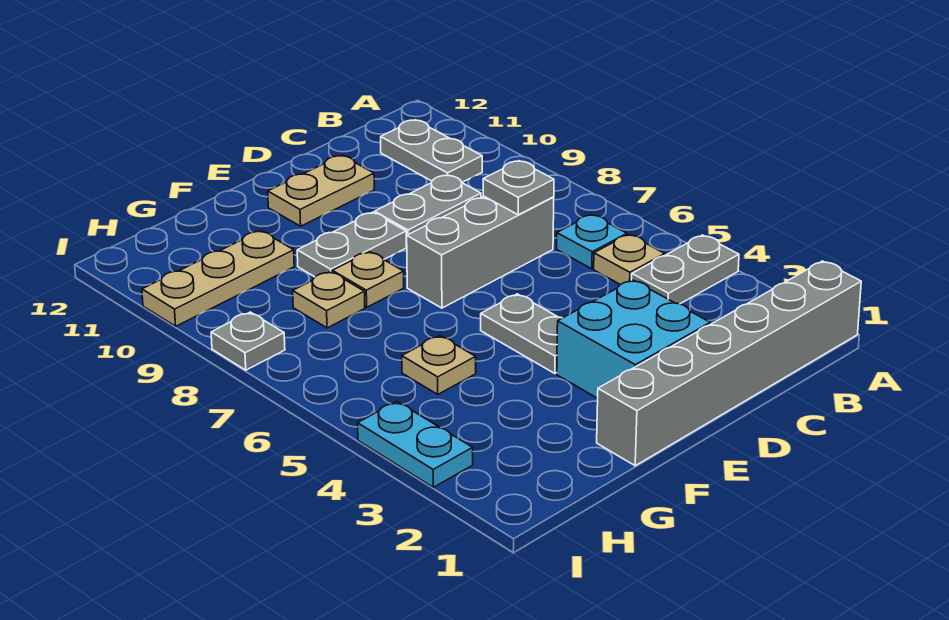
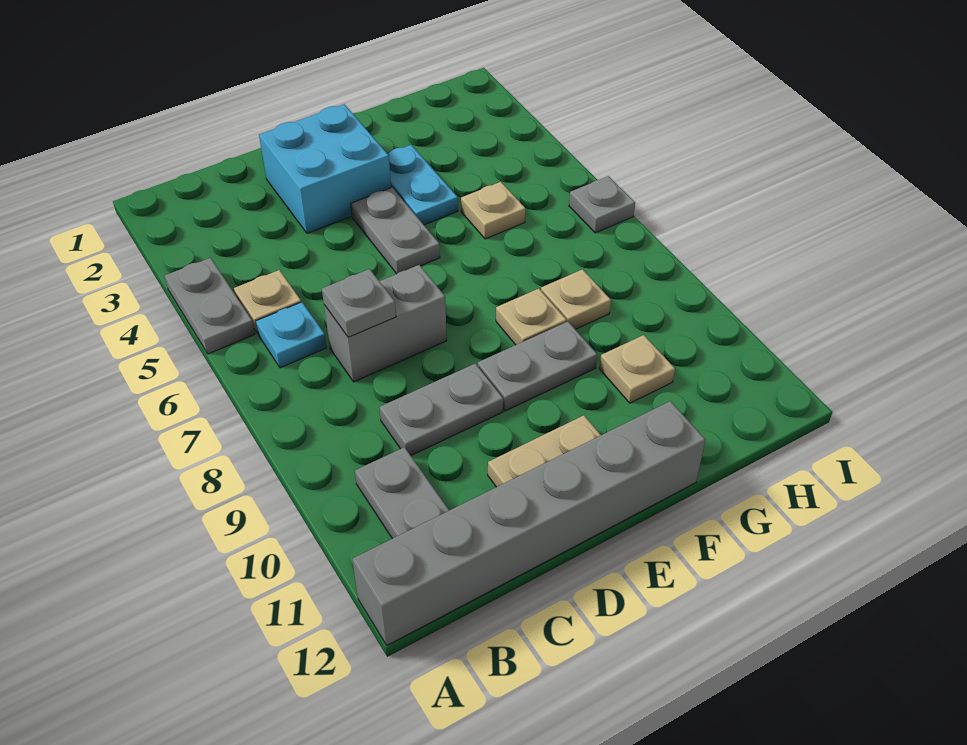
grey 1x6 brick [597,261,861,466] -> grey 1x6 brick moved to [352,401,705,645]
grey 1x2 plate [632,235,739,304] -> grey 1x2 plate turned to [165,258,255,354]
grey 1x3 brick [407,196,554,308] -> grey 1x2 brick [324,265,447,382]
tan 1x3 plate [142,231,294,326] -> tan 1x1 plate [600,335,675,403]
cyan 1x2 plate [358,402,473,487] -> cyan 1x2 plate moved to [388,145,458,225]
grey 1x1 plate [211,312,285,370] -> grey 1x1 plate moved to [569,176,635,233]

